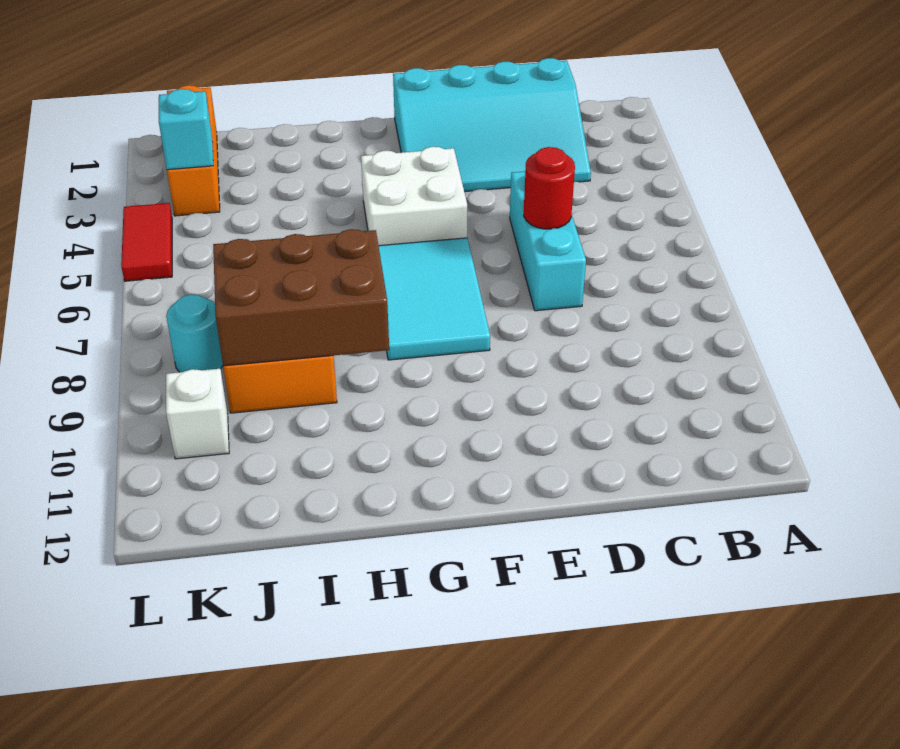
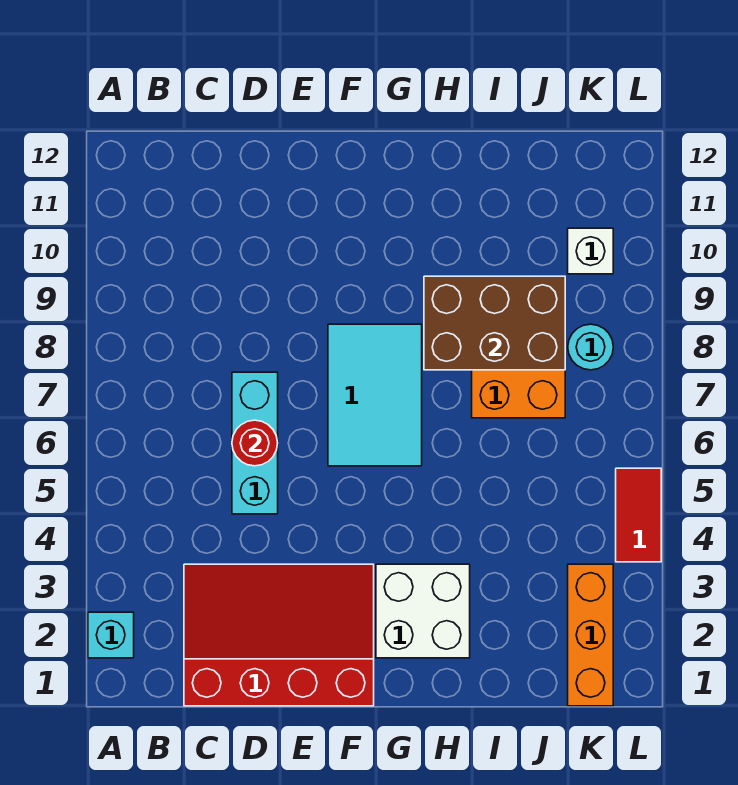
cyan 3x4 slope [393,58,591,192] -> red 3x4 slope [184,564,374,706]
white 2x2 brick [361,147,467,246] -> white 2x2 brick moved to [376,564,470,658]
cyan 1x1 brick [159,89,213,170] -> cyan 1x1 brick moved to [88,612,134,658]

